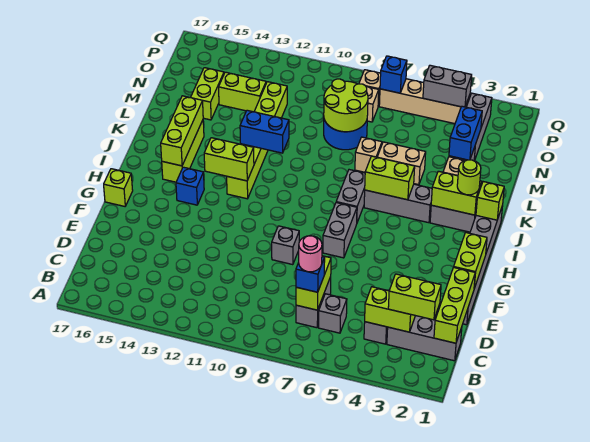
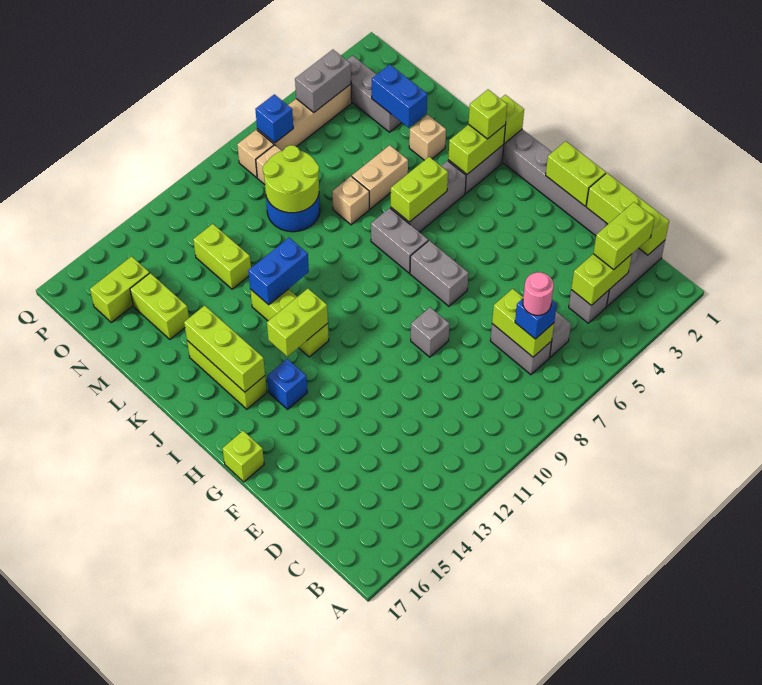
lime 1x1 round brick [457,160,481,195] -> lime 1x1 brick [469,90,507,139]
lime 1x2 brick [219,72,266,112] -> lime 1x2 brick moved to [90,256,149,322]

